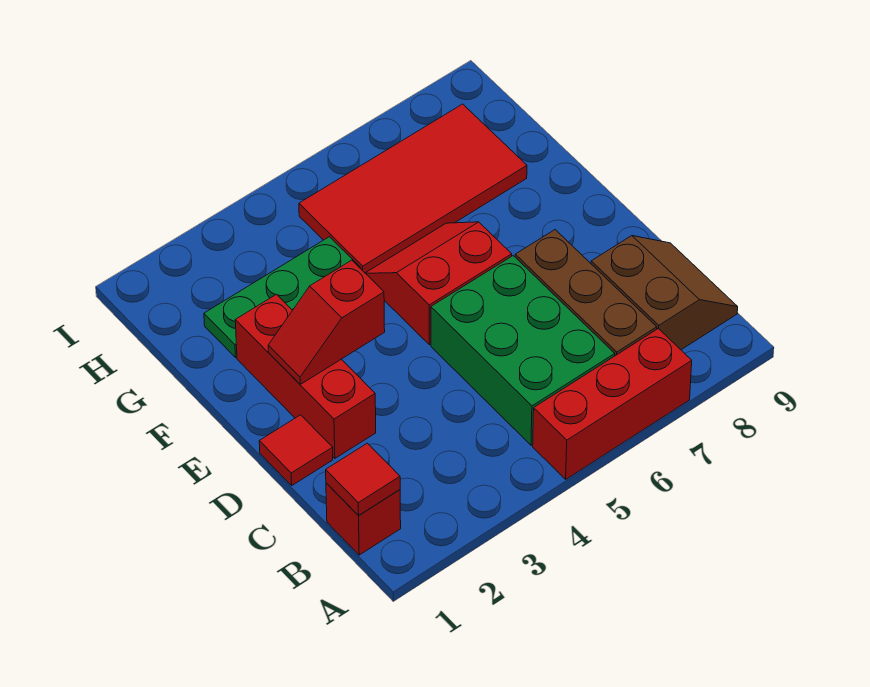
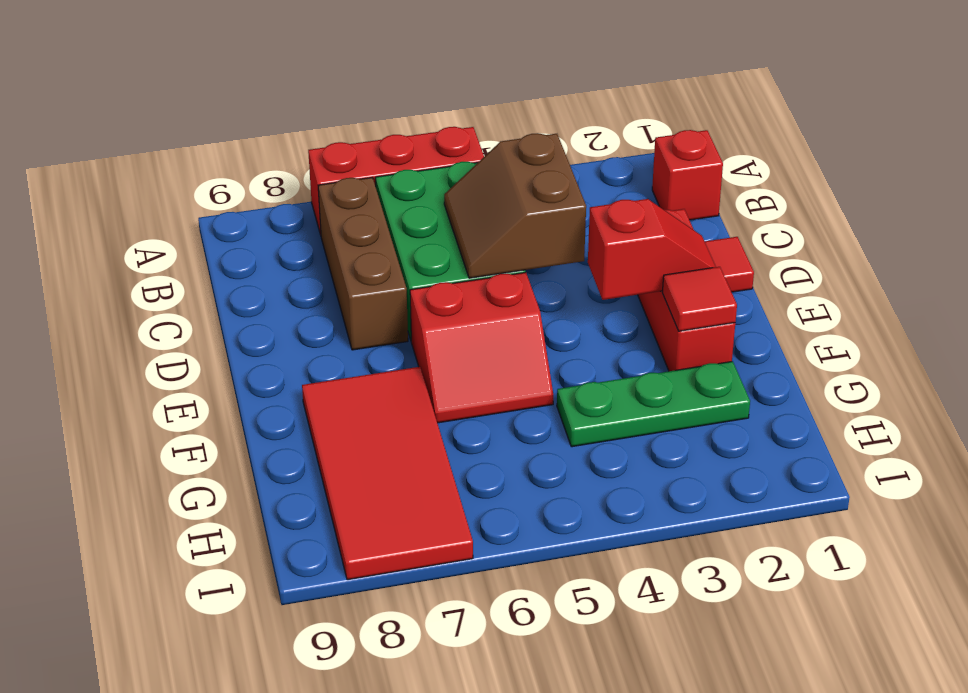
red 1x1 tile [326,443,400,516] -> red 1x1 tile moved to [662,267,737,331]
brown 2x2 slope [591,236,738,350] -> brown 2x2 slope moved to [444,133,586,278]
red 2x4 tile [299,104,527,273] -> red 2x4 tile turned to [302,367,473,580]

